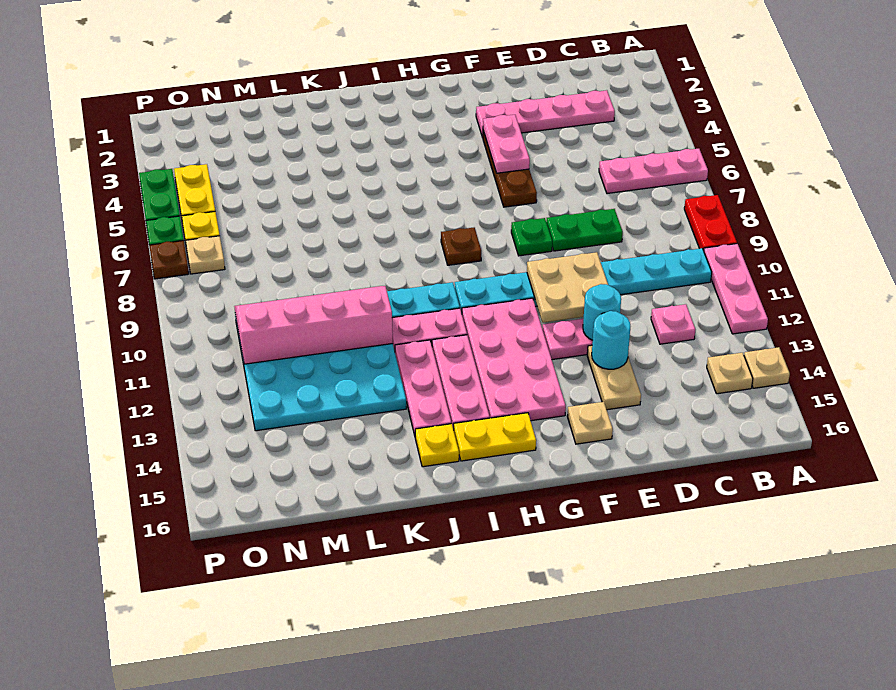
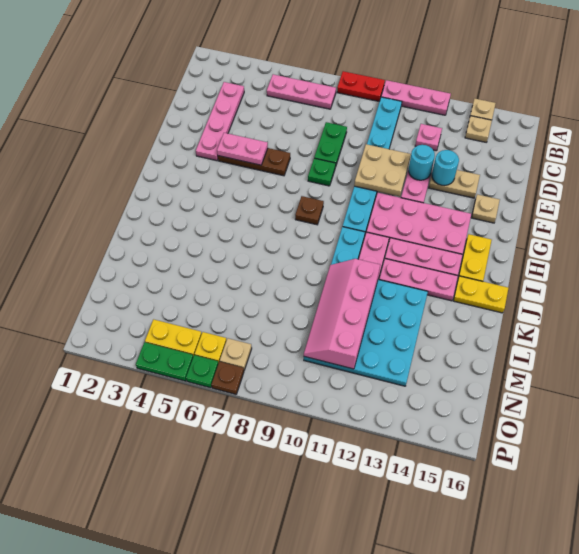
pink 1x3 plate [599,149,708,194] -> pink 1x3 plate turned to [267,74,336,109]
yellow 1x1 plate [415,424,459,467] -> yellow 1x2 plate [453,276,508,313]

